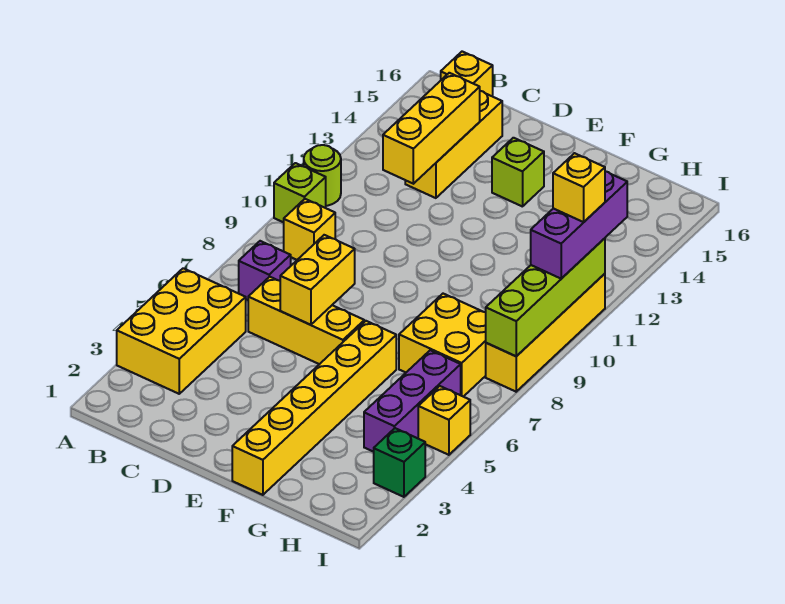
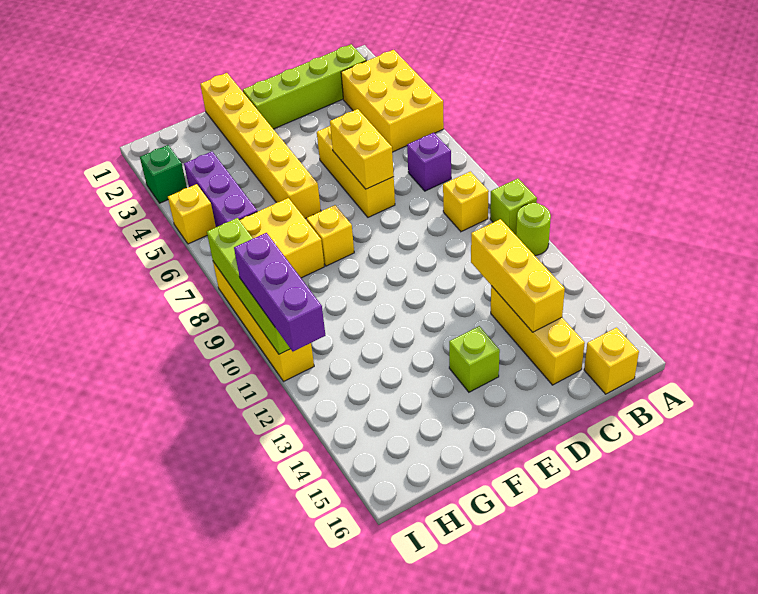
none -> lime 1x4 brick [243,44,366,129]
yellow 1x3 brick [248,277,364,364] -> yellow 1x3 brick turned to [317,126,395,217]
yellow 1x1 brick [553,153,605,222] -> yellow 1x1 brick moved to [307,205,354,266]

